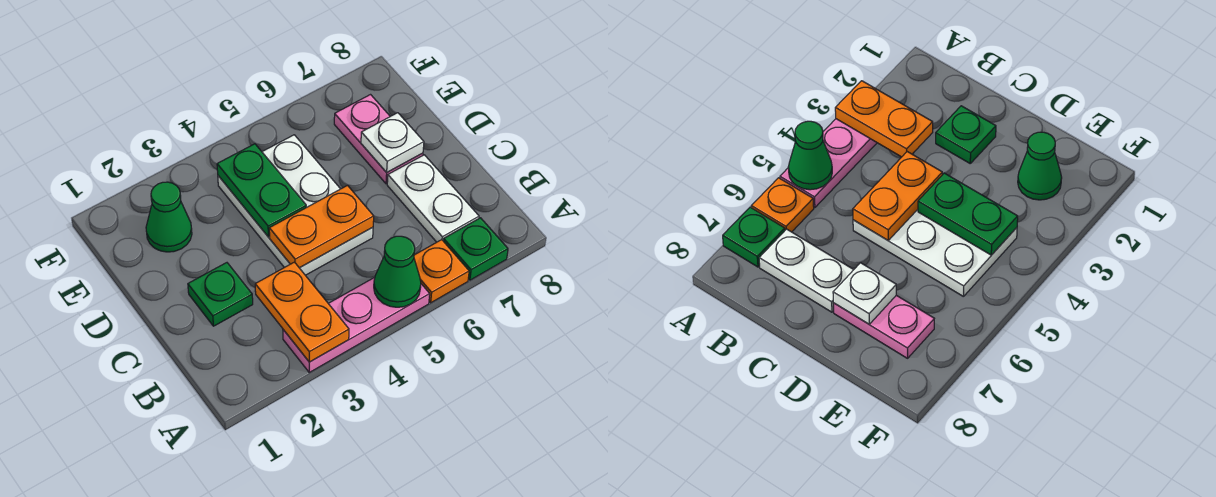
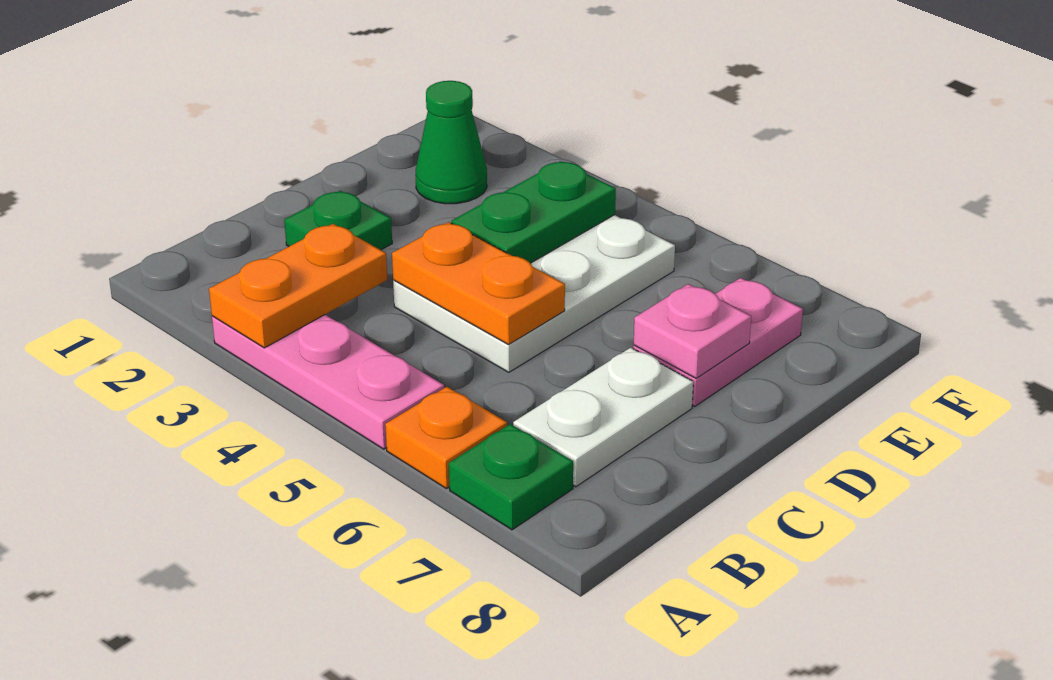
green 1x1 cone [374,236,421,307] -> none
white 1x1 plate [361,113,424,172] -> pink 1x1 plate [634,284,751,378]

